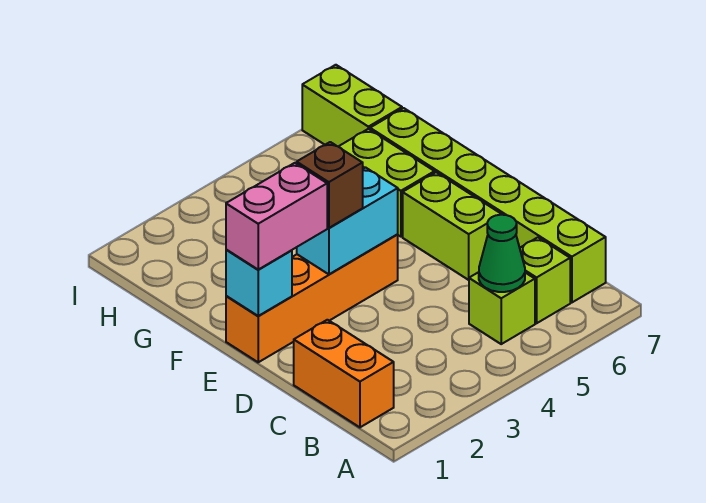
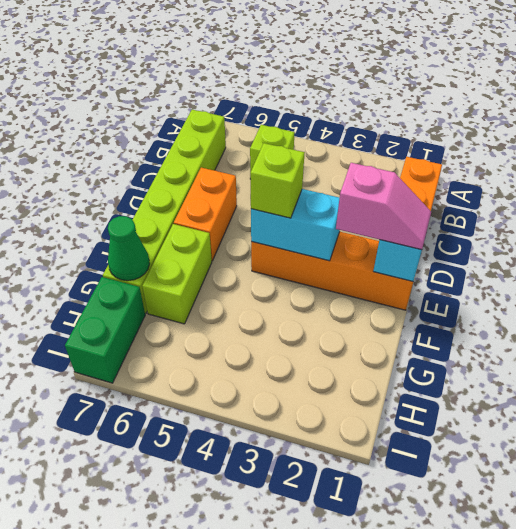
green 1x1 cone [479,215,525,292] -> green 1x1 cone moved to [108,216,150,281]
lime 1x1 brick [520,237,570,323] -> lime 1x1 brick moved to [250,143,305,218]
lime 1x2 brick [403,172,502,280] -> orange 1x2 brick [174,168,237,261]
pink 1x2 brick [226,163,327,269] -> pink 1x2 slope [336,163,431,250]
brown 1x1 brick [297,142,363,228] -> none
lime 1x2 brick [302,65,402,147] -> green 1x2 brick [65,277,145,383]

